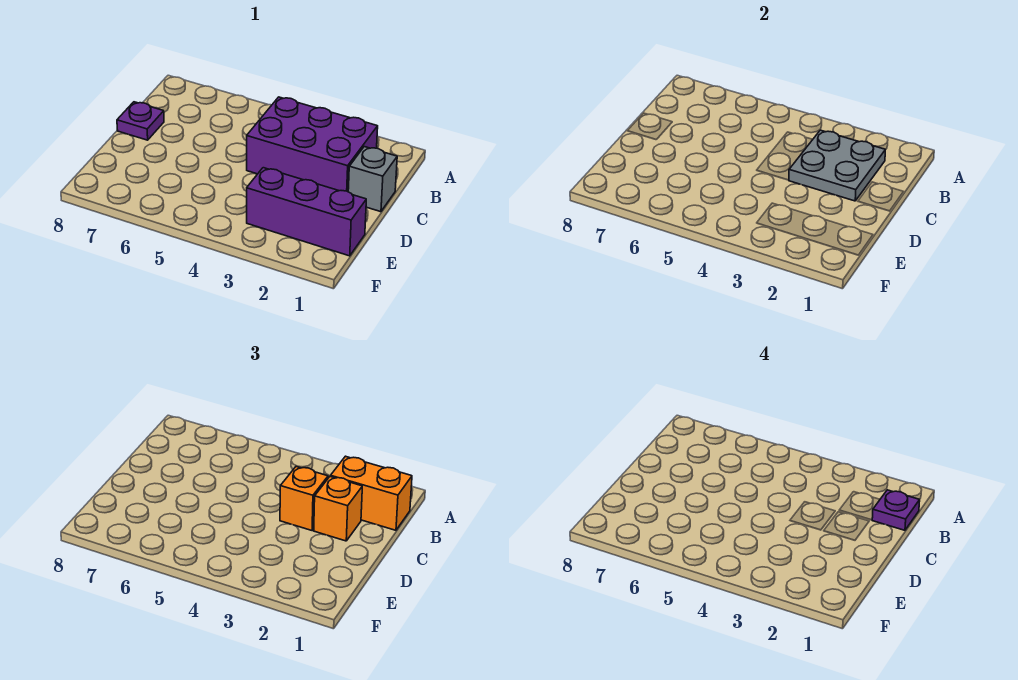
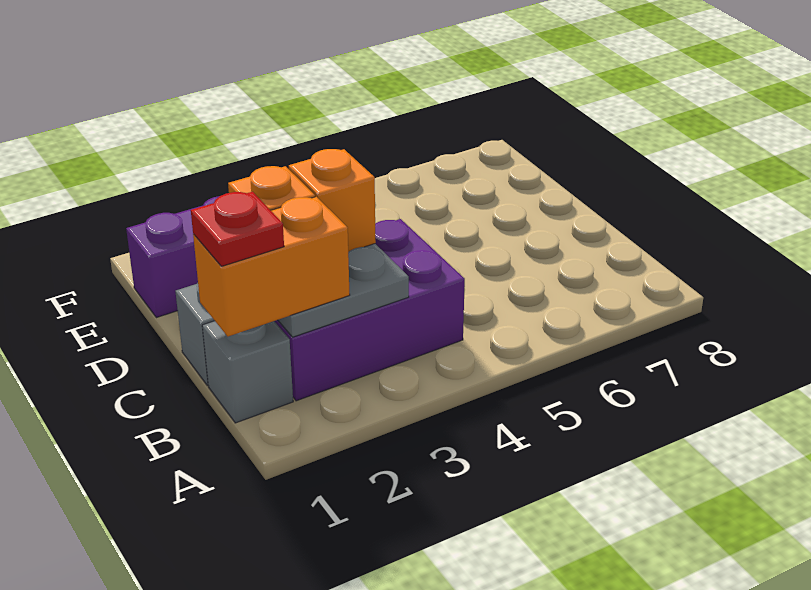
none -> grey 1x1 brick [202,321,293,423]
purple 1x1 plate [872,490,920,530] -> red 1x1 plate [191,192,284,266]
purple 1x1 plate [117,102,164,140] -> none

